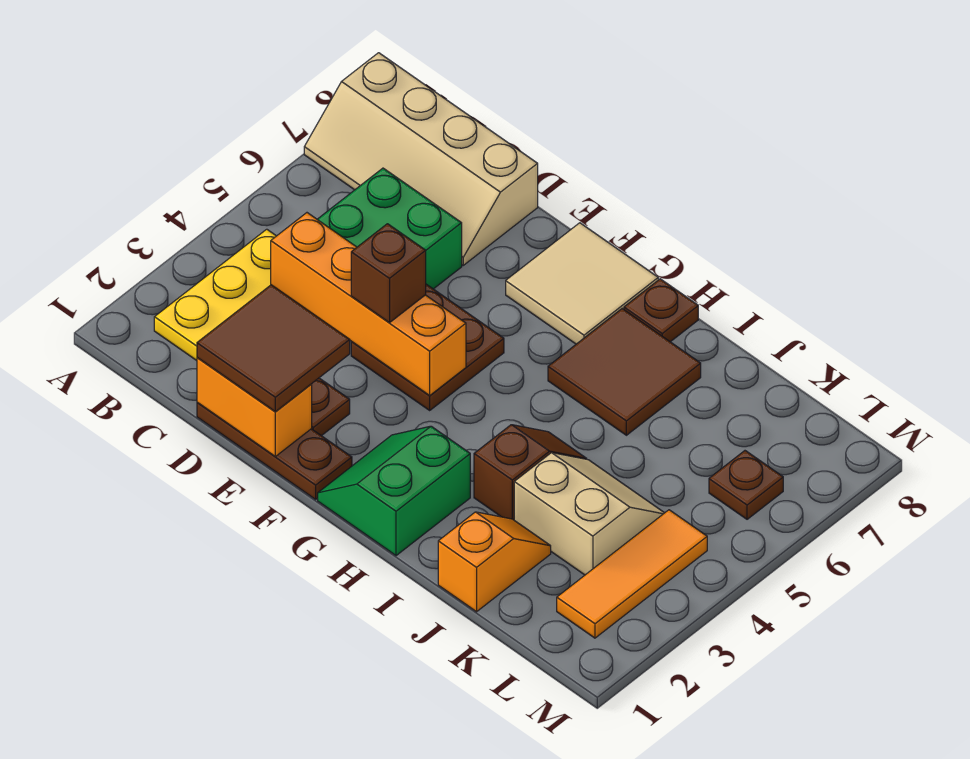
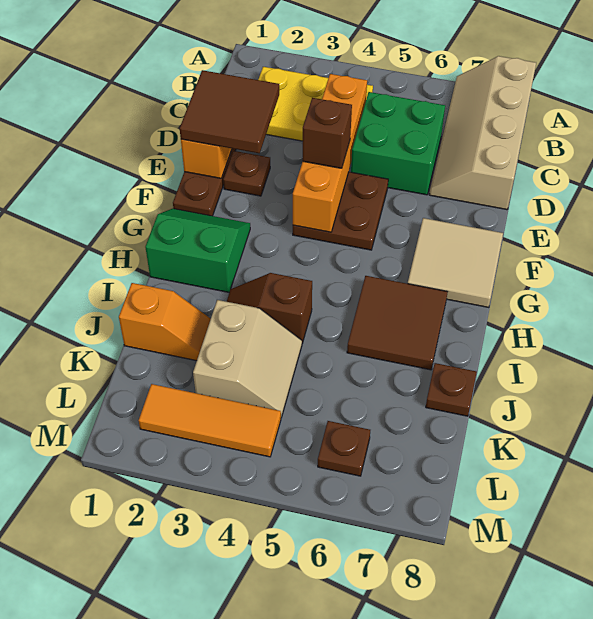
brown 1x1 plate [624,279,698,342] -> brown 1x1 plate moved to [426,363,477,416]
brown 1x2 slope [474,425,587,520] -> brown 1x2 slope turned to [227,273,312,343]

